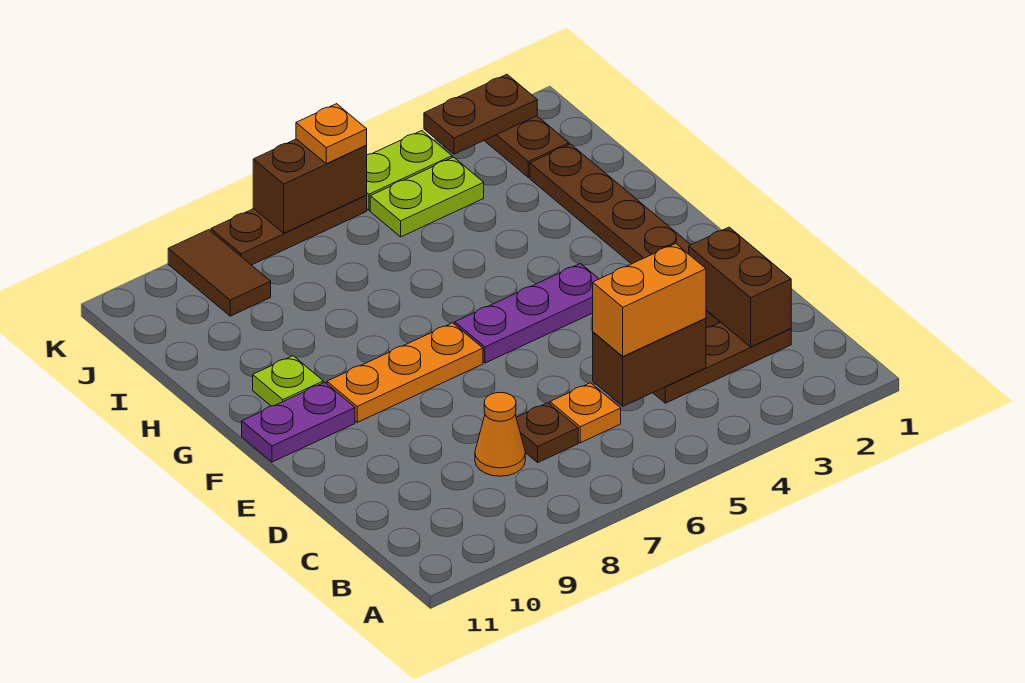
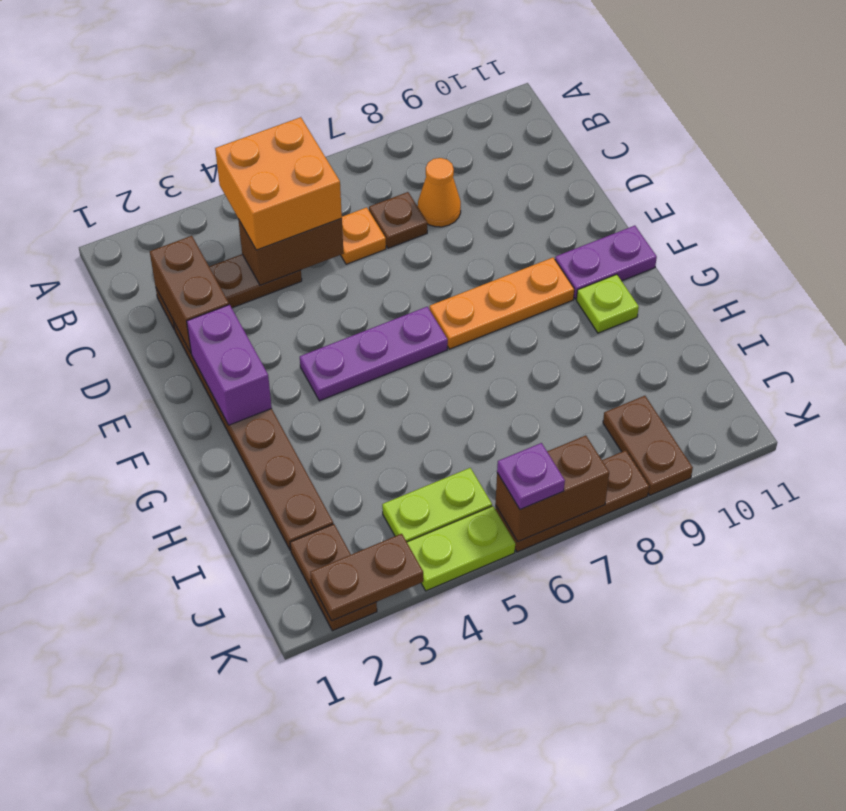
orange 1x2 brick [593,244,706,356] -> orange 2x2 brick [215,117,342,250]
none -> purple 1x2 brick [187,305,272,425]
brown 1x2 tile [168,230,271,316] -> brown 1x2 plate [603,396,693,495]
orange 1x1 plate [296,104,367,164] -> purple 1x1 plate [497,443,565,509]

